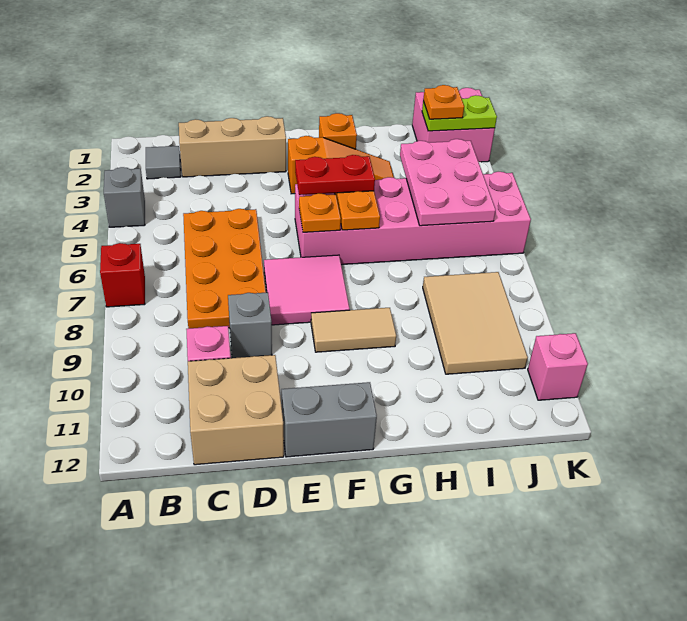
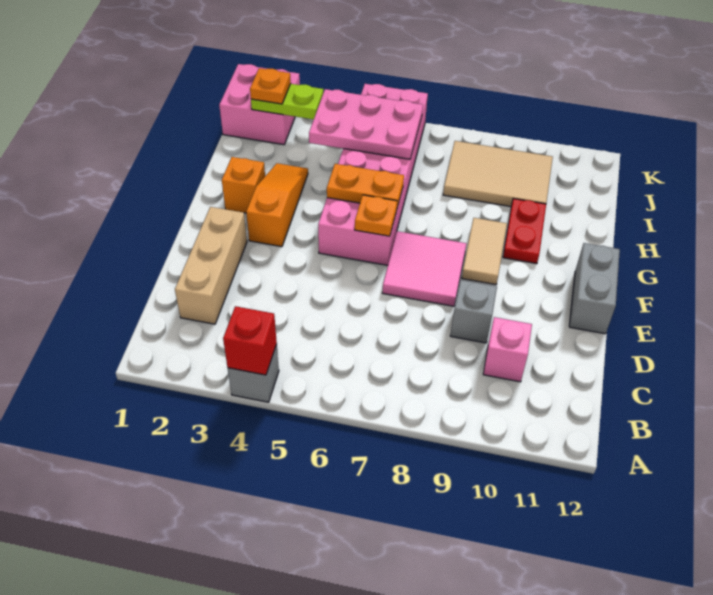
red 1x1 brick [100,243,145,307] -> red 1x1 brick moved to [223,306,277,375]
grey 1x1 tile [146,146,181,179] -> none
orange 2x4 plate [183,209,266,328] -> none
tan 2x2 brick [188,355,284,465] -> none
red 1x2 plate [295,155,375,195] -> red 1x2 plate moved to [503,199,546,264]
lime 1x2 plate [422,95,497,131] -> lime 1x2 plate turned to [251,84,323,119]
pink 1x1 brick [528,333,588,400] -> none

